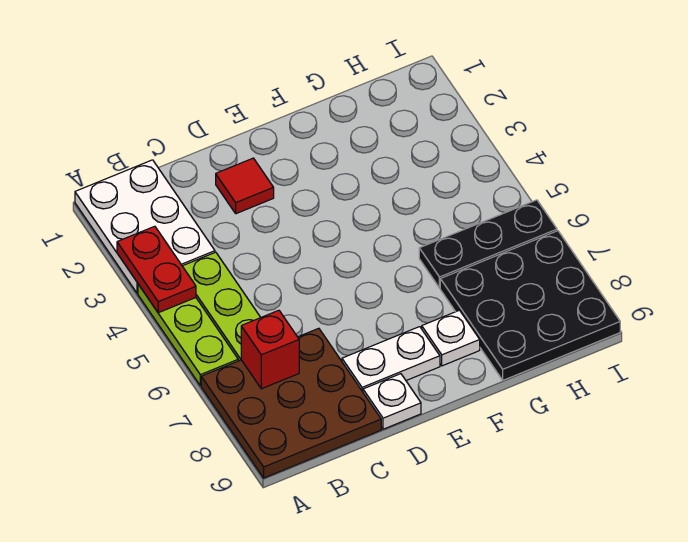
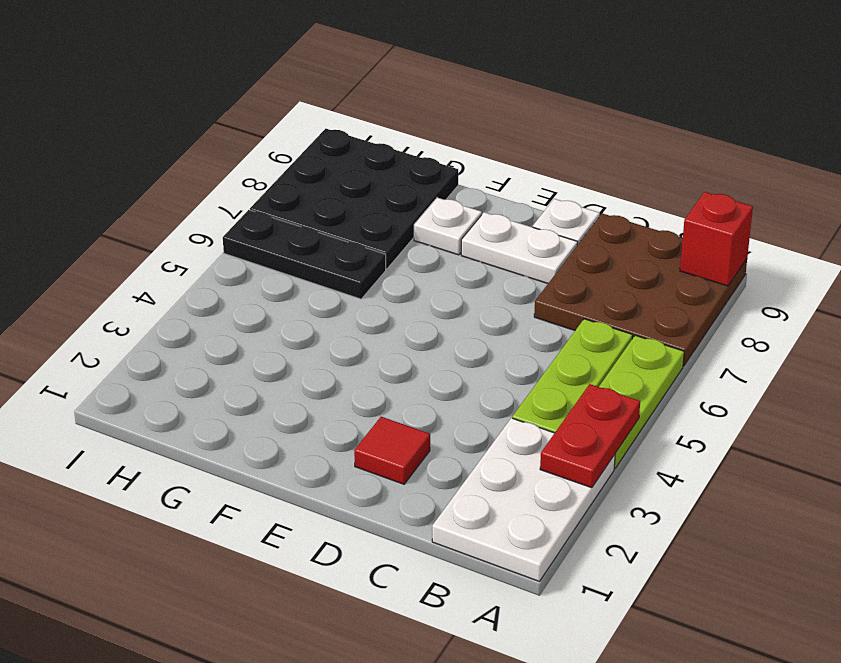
red 1x1 brick [241,310,299,389] -> red 1x1 brick moved to [680,192,753,286]

